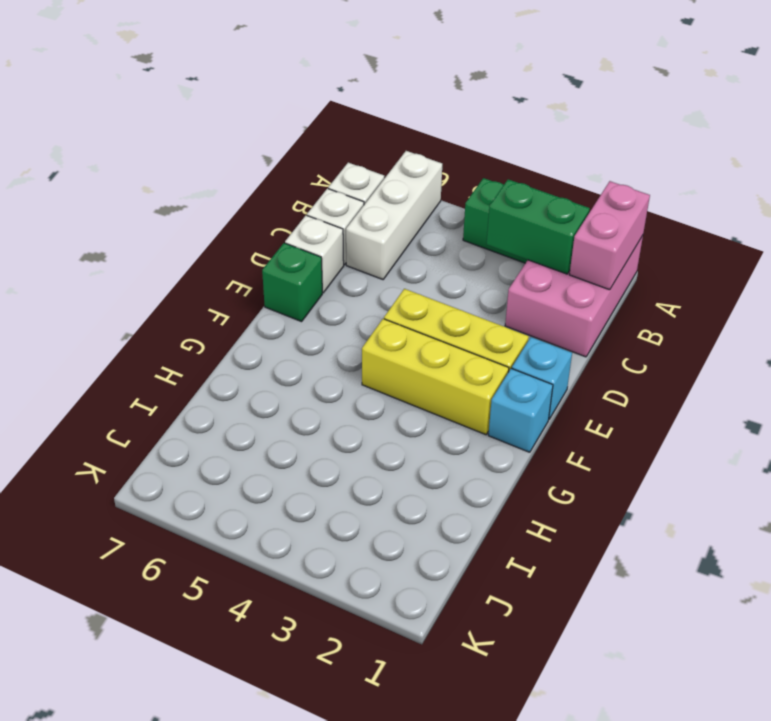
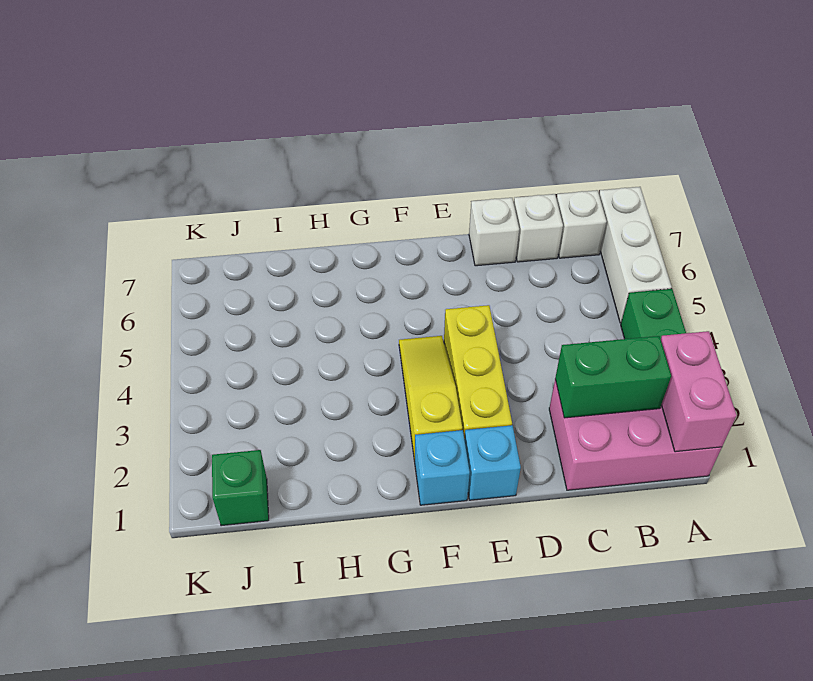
pink 1x2 brick [569,181,650,290] -> pink 1x2 brick turned to [661,331,737,452]
white 1x3 brick [346,151,442,279] -> white 1x3 brick turned to [599,187,672,323]
green 1x2 brick [487,179,590,274] -> green 1x2 brick turned to [555,336,671,418]
green 1x1 brick [262,243,322,322] -> green 1x1 brick moved to [212,450,269,526]
yellow 1x3 brick [362,319,509,435] -> yellow 1x3 slope [399,336,462,461]

